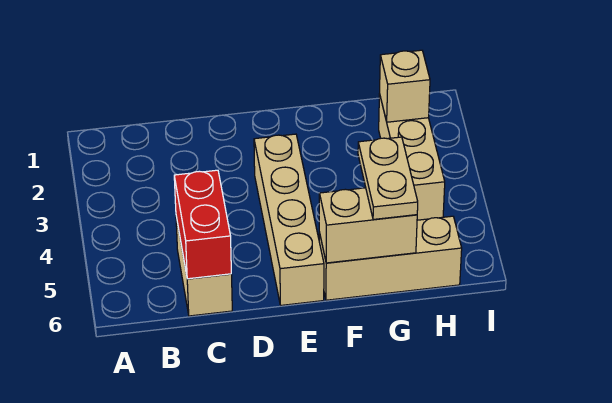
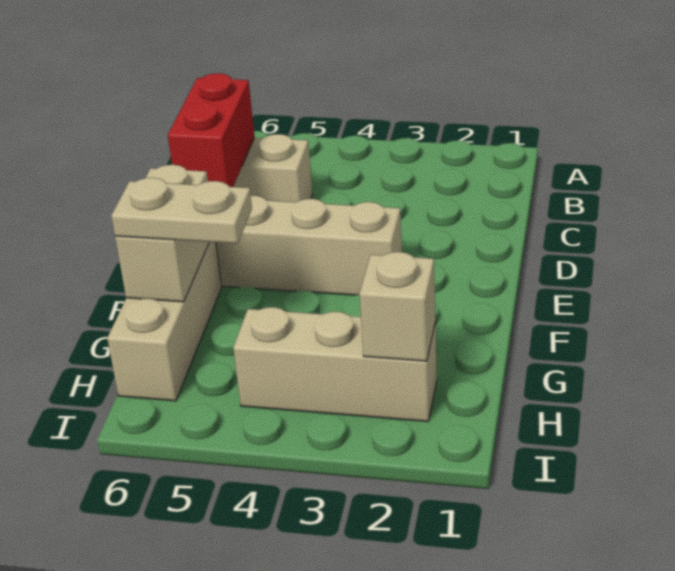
red 1x2 brick [174,170,231,279] -> red 1x2 brick turned to [168,73,255,187]

